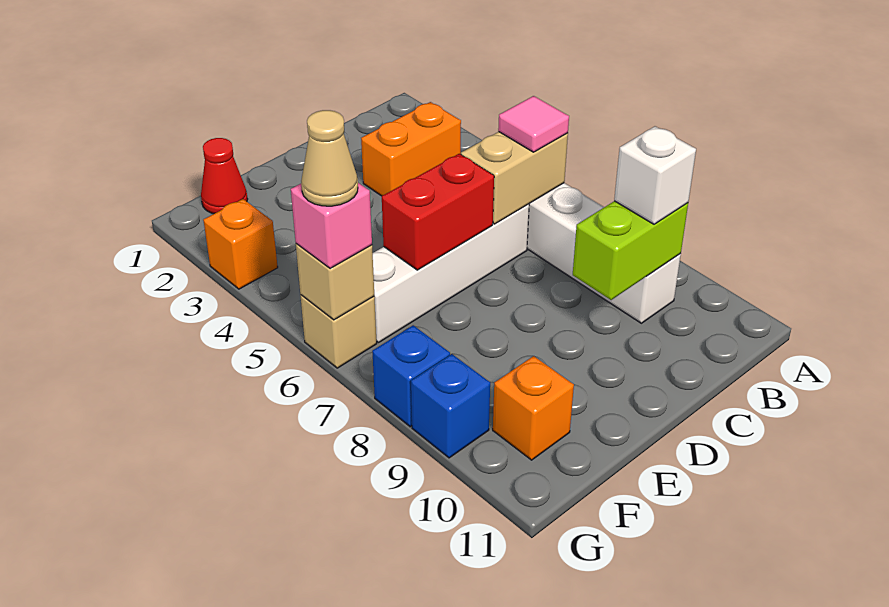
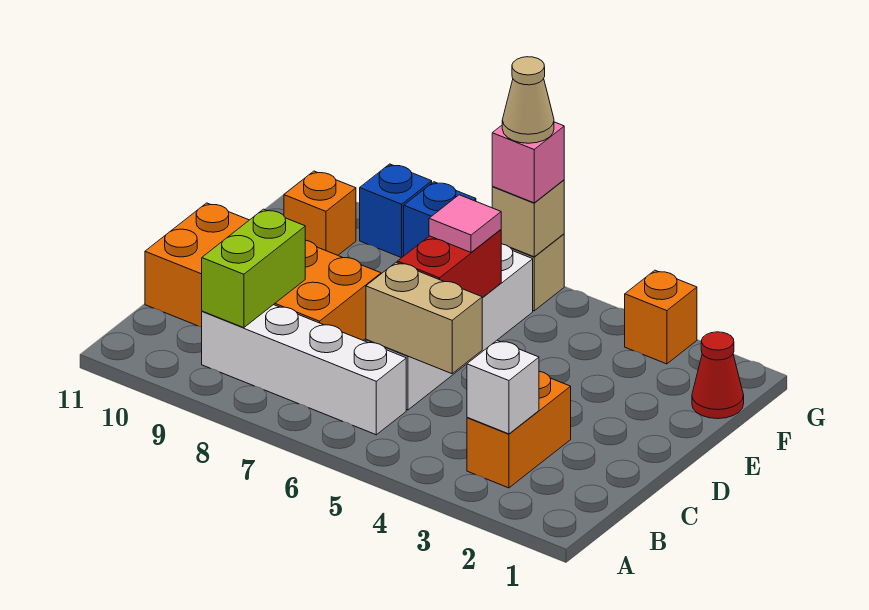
tan 1x2 brick [461,132,568,224] -> tan 1x2 brick turned to [366,262,482,374]
pink 1x1 tile [498,96,569,152] -> pink 1x1 tile moved to [429,195,501,252]
white 1x1 brick [614,126,696,224] -> white 1x1 brick moved to [467,340,539,434]
none -> orange 2x4 brick [145,203,381,340]

